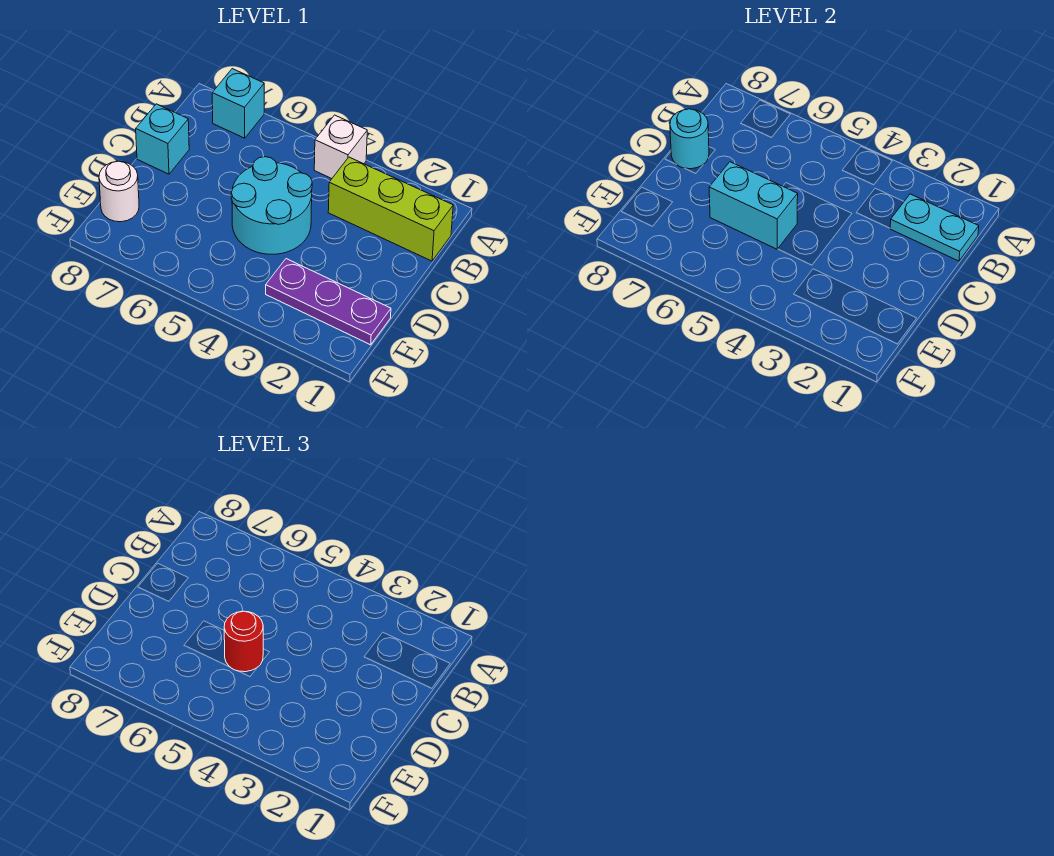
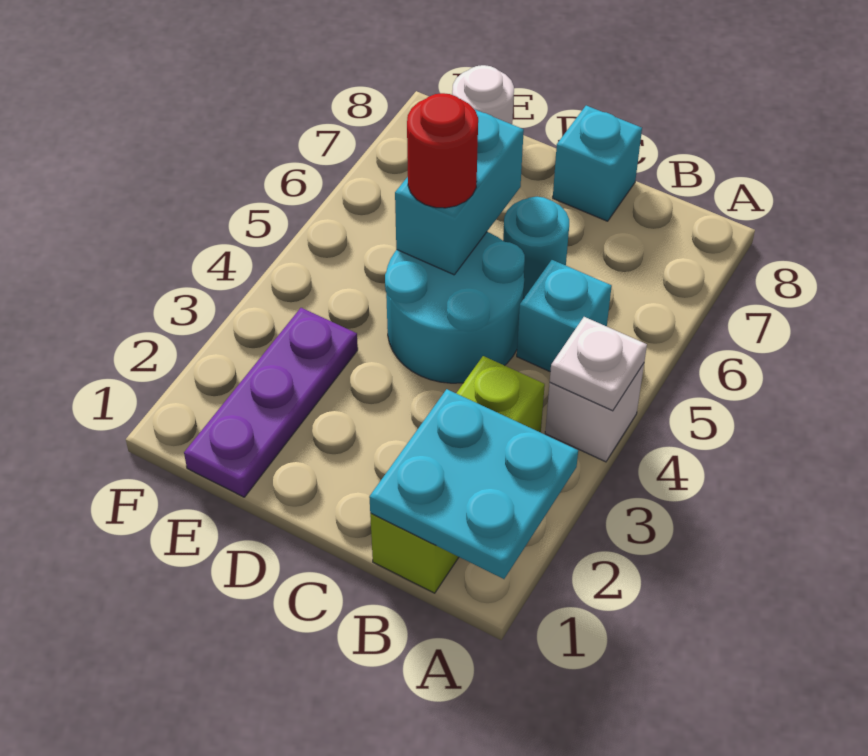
none -> white 1x1 plate [550,317,647,411]
cyan 1x1 brick [212,69,264,138] -> cyan 1x1 brick moved to [517,260,612,371]
cyan 1x2 plate [890,194,979,261] -> cyan 2x2 plate [369,389,578,579]
cyan 1x1 round brick [670,109,709,169] -> cyan 1x1 round brick moved to [503,197,569,298]

